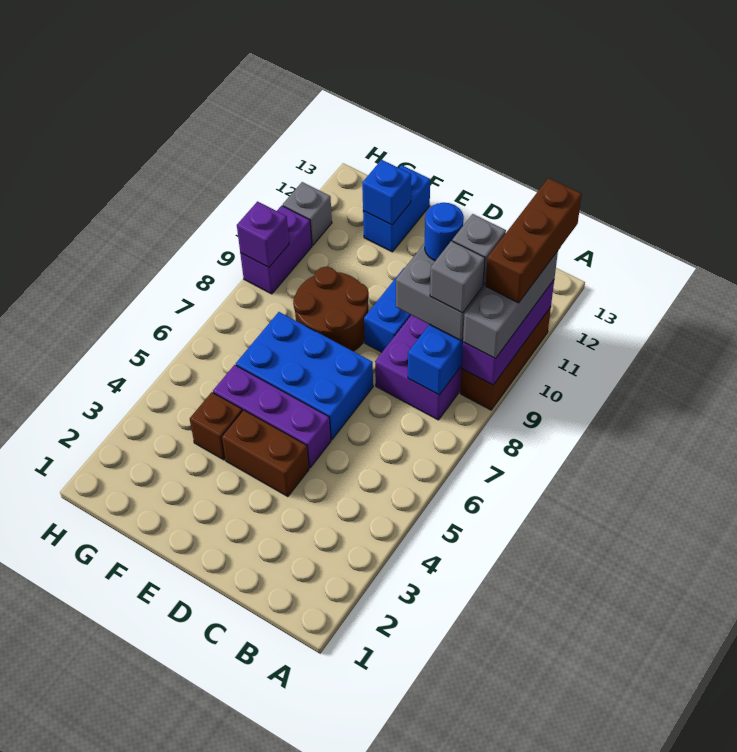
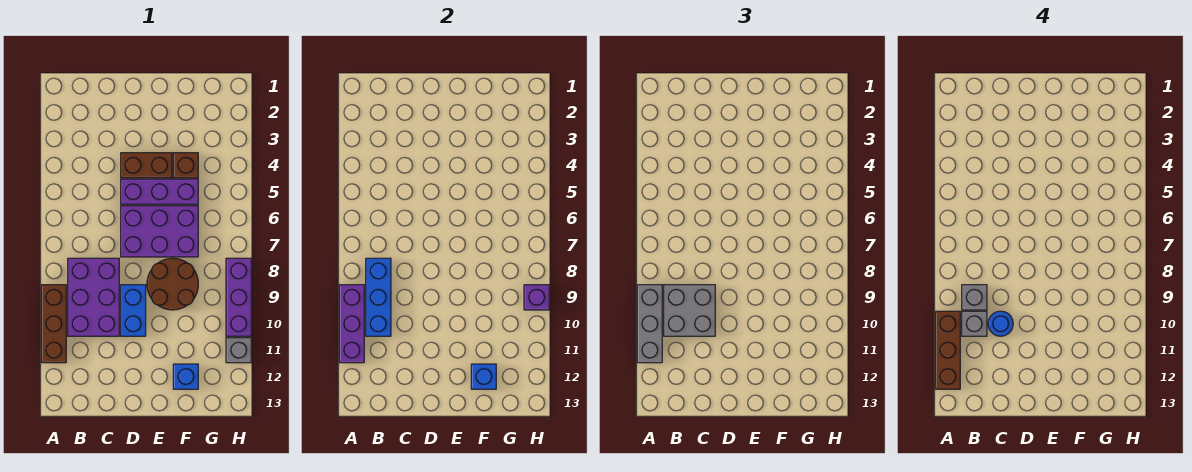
blue 2x3 brick [236,312,373,440] -> purple 2x3 brick [121,206,198,257]
blue 1x2 brick [363,165,430,252] -> blue 1x1 brick [173,364,198,389]
purple 1x2 brick [240,206,312,294] -> purple 1x3 brick [226,258,251,336]

